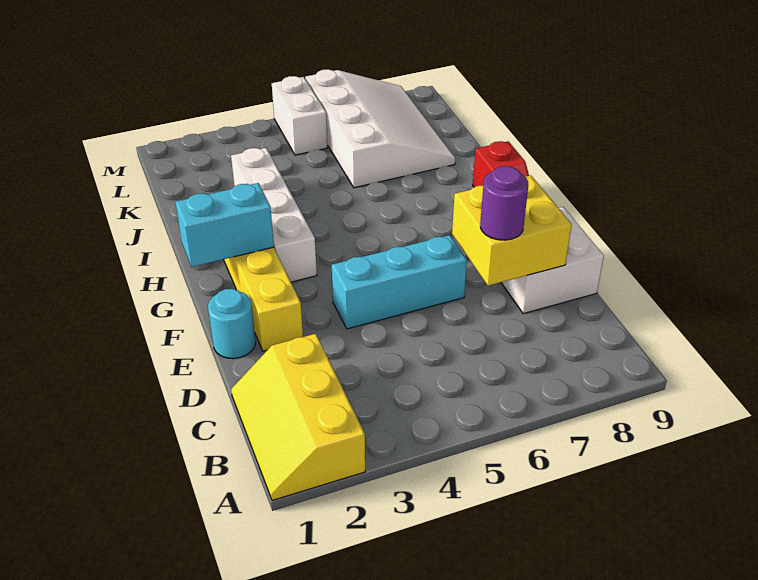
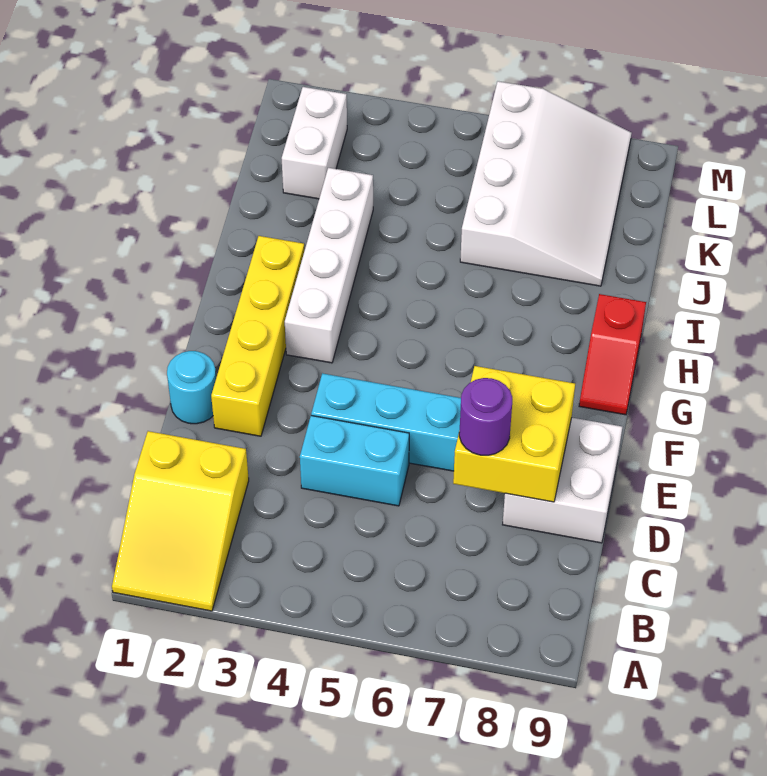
yellow 2x3 slope [231,334,365,501] -> yellow 2x3 slope turned to [112,431,249,611]
cyan 1x2 brick [175,183,274,267] -> cyan 1x2 brick moved to [300,416,409,506]
white 1x2 brick [272,76,327,155] -> white 1x2 brick moved to [282,87,347,199]

